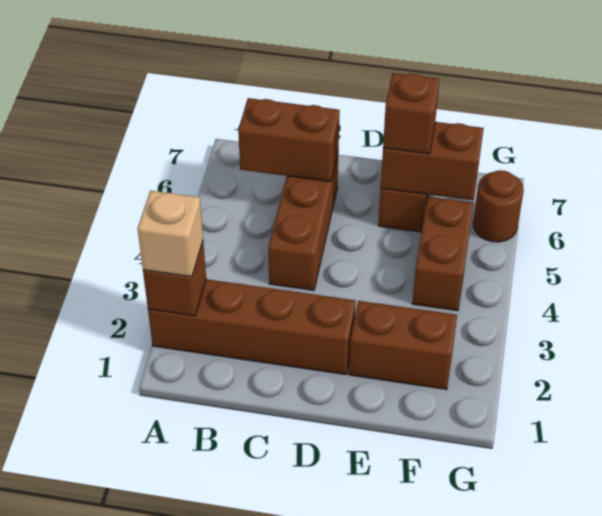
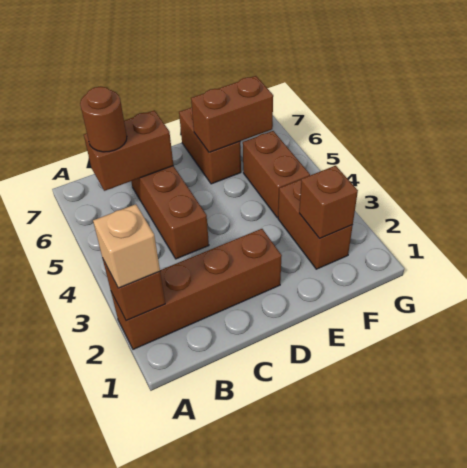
brown 1x2 brick [349,301,457,389] -> brown 1x2 brick turned to [278,180,353,269]
brown 1x1 brick [383,73,439,154] -> brown 1x1 brick moved to [299,166,358,238]
brown 1x1 round brick [473,170,524,242] -> brown 1x1 round brick moved to [80,86,127,152]

